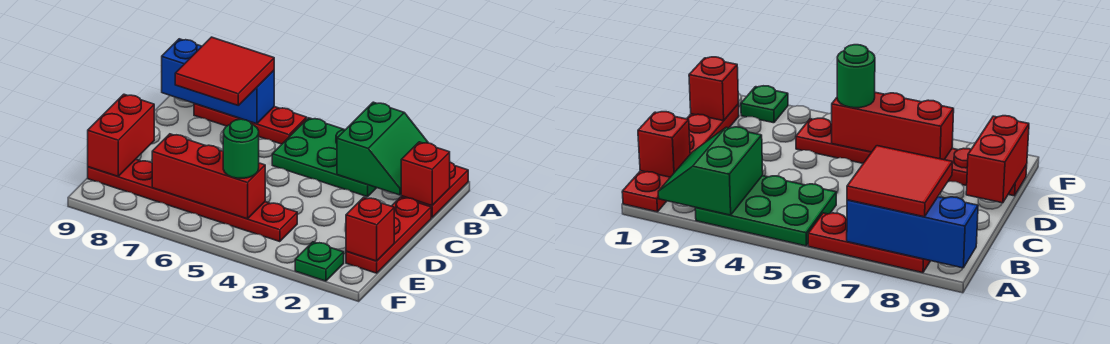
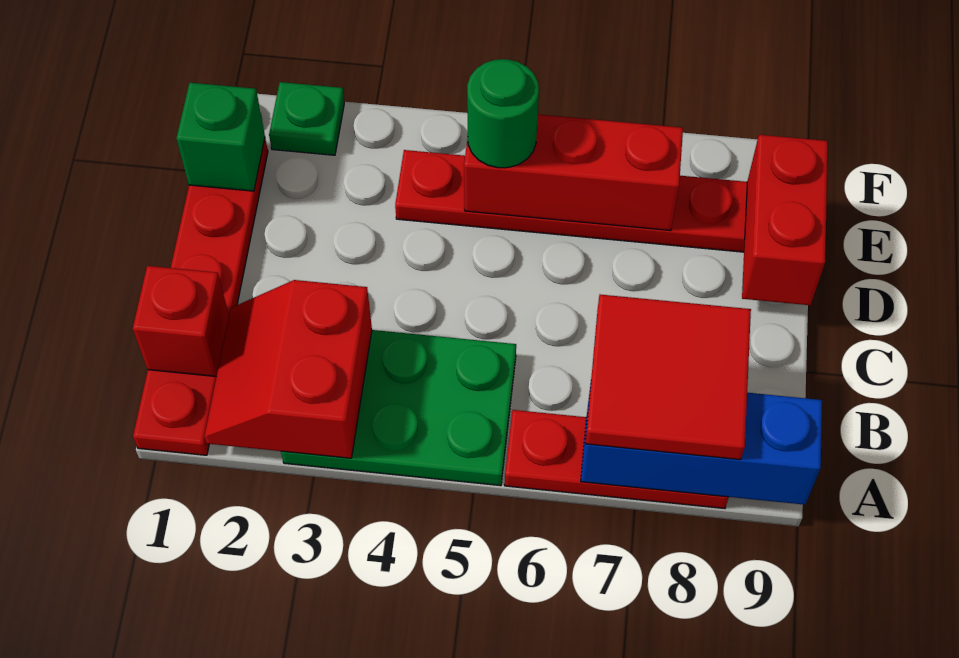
green 2x2 slope [337,102,428,195] -> red 2x2 slope [204,280,372,458]
red 1x1 brick [346,197,394,261] -> green 1x1 brick [177,83,265,191]

